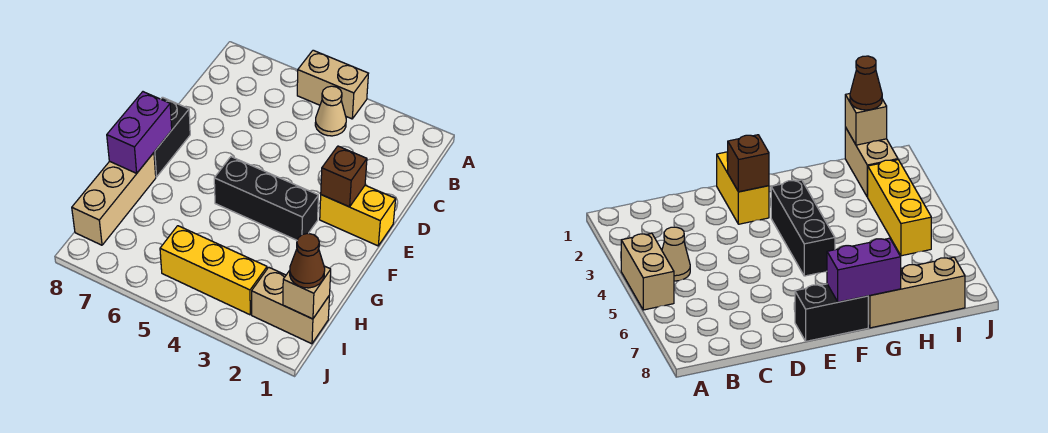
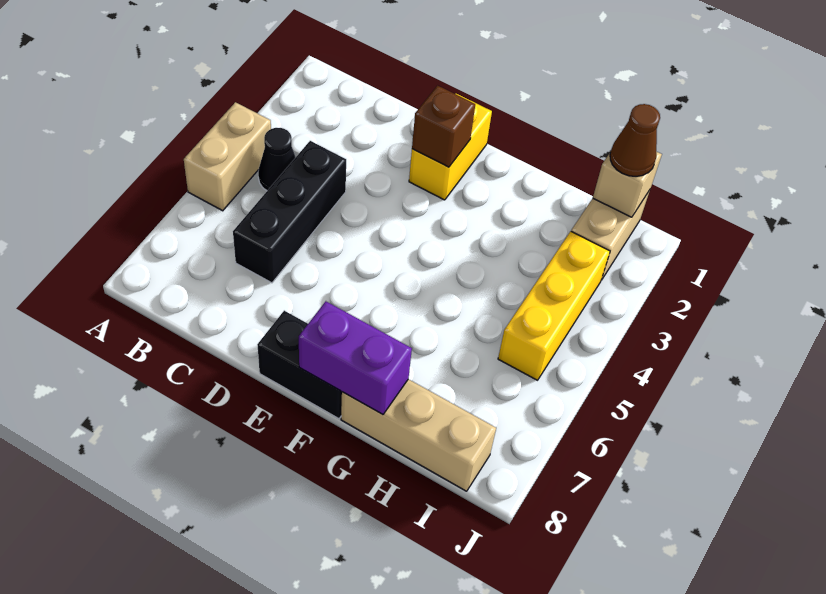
tan 1x1 cone [315,86,346,136] -> black 1x1 cone [258,128,296,191]
black 1x3 brick [214,157,318,240] -> black 1x3 brick moved to [233,141,346,283]

